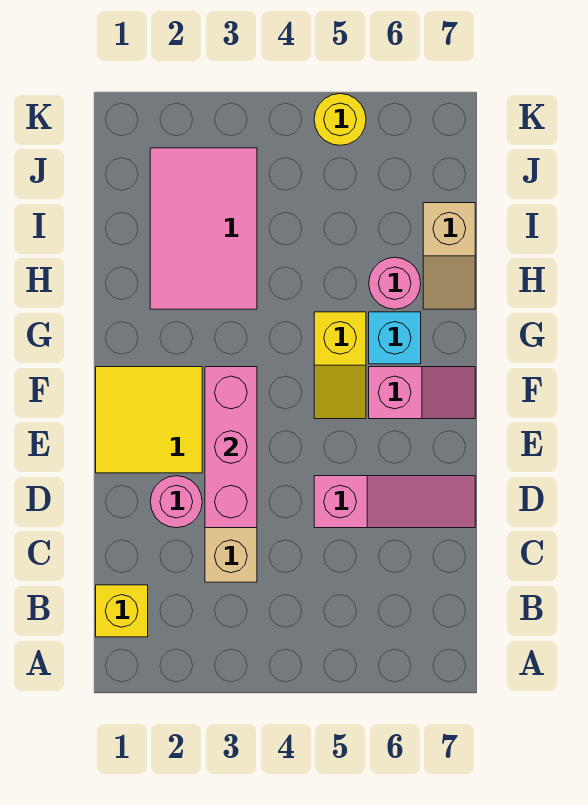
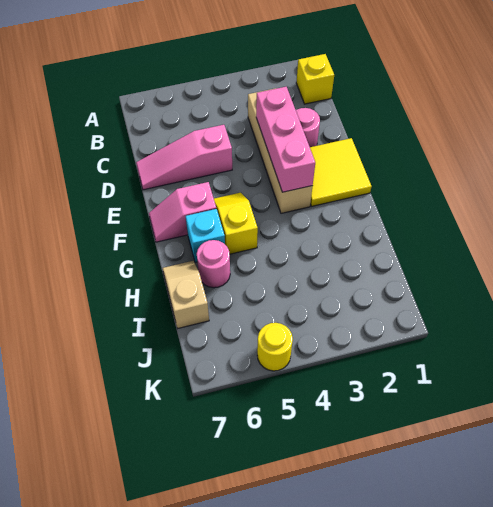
pink 2x3 tile [150,148,257,309] -> none

